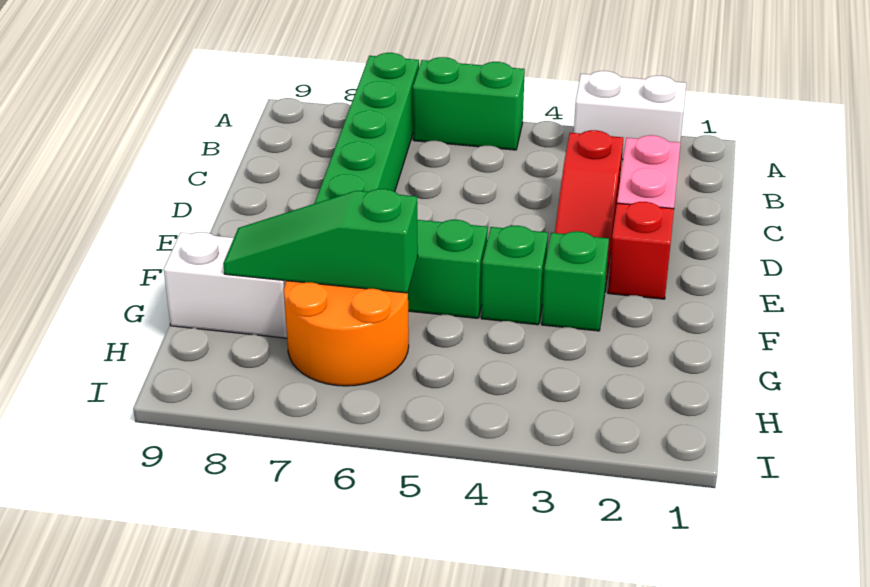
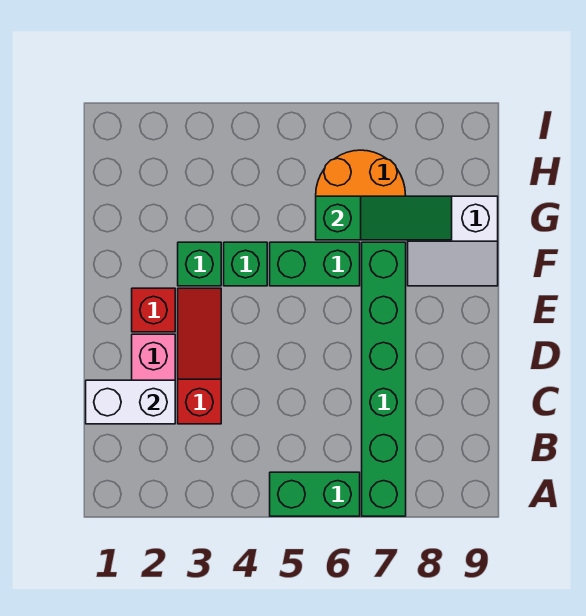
white 1x2 brick [574,71,686,160] -> white 1x2 brick moved to [86,380,175,424]

